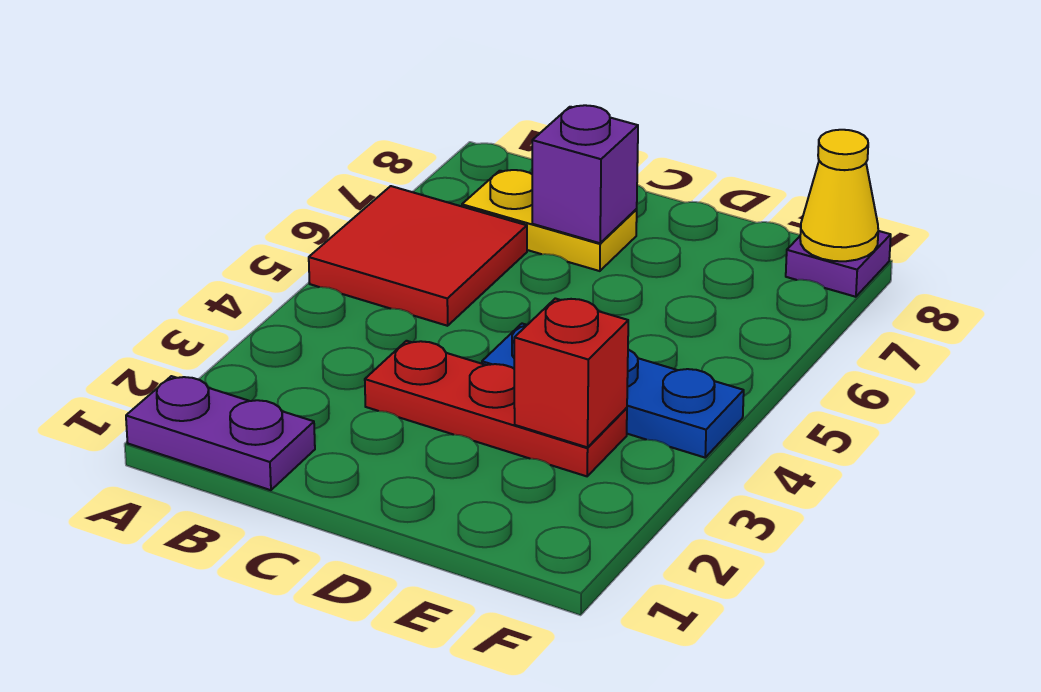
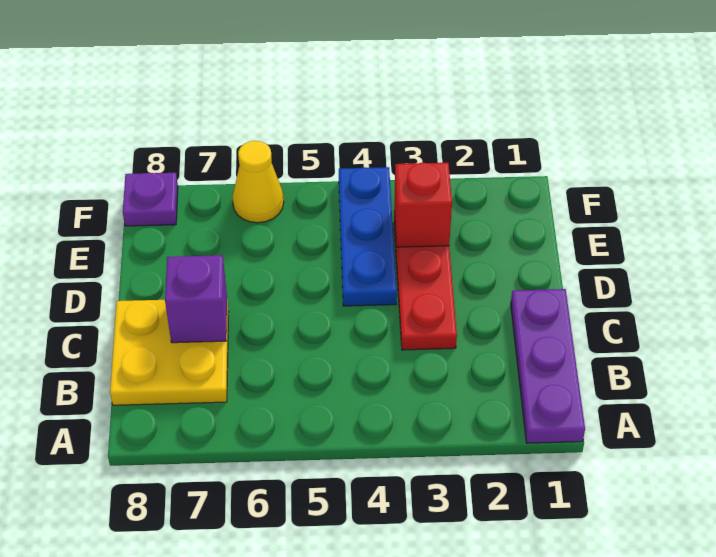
purple 1x2 plate [126,376,315,490] -> purple 1x3 plate [511,289,585,443]
red 2x2 tile [309,186,527,326] -> none
yellow 1x2 plate [462,170,637,271] -> yellow 2x2 plate [110,300,229,405]
yellow 1x1 cone [800,130,878,261] -> yellow 1x1 cone moved to [232,141,284,223]

